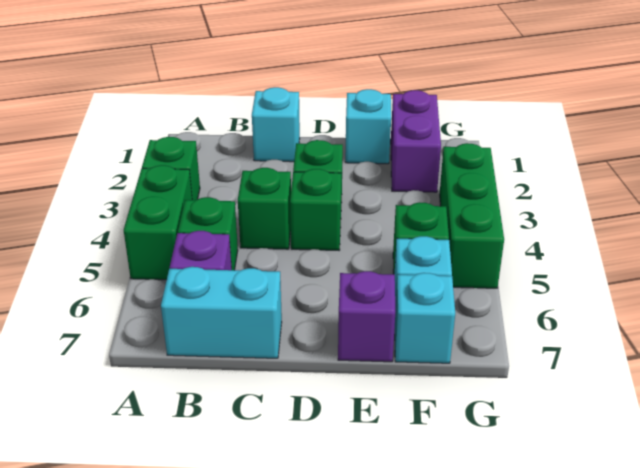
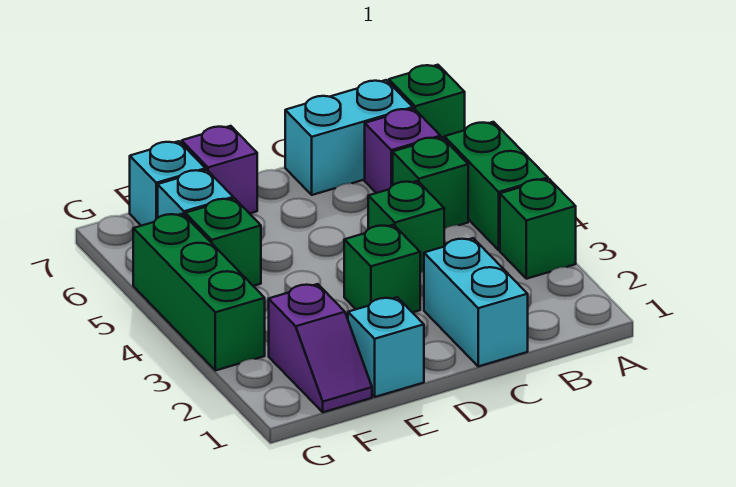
cyan 1x1 brick [252,87,300,162] -> cyan 1x2 brick [424,238,528,366]
green 1x1 brick [290,169,342,250] -> green 1x1 brick moved to [389,65,465,139]
purple 1x2 brick [391,90,441,192] -> purple 1x2 slope [269,284,372,412]

